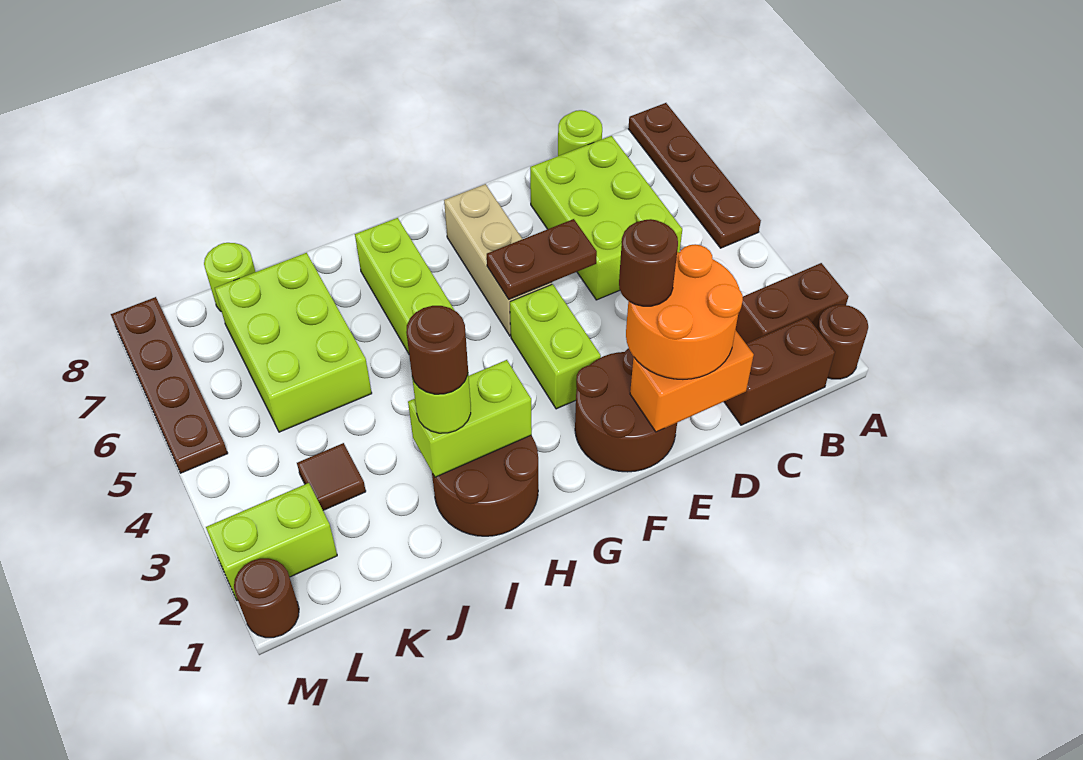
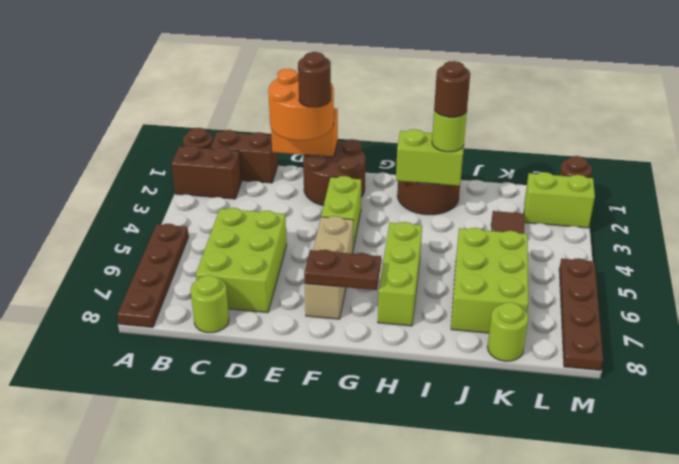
brown 1x2 plate [487,219,597,299] -> brown 1x2 plate moved to [304,250,381,290]

